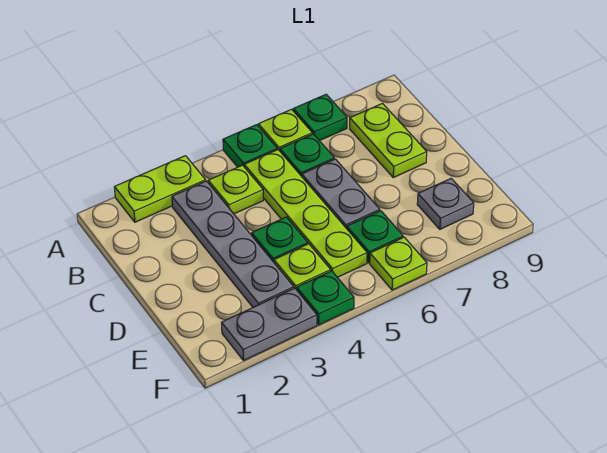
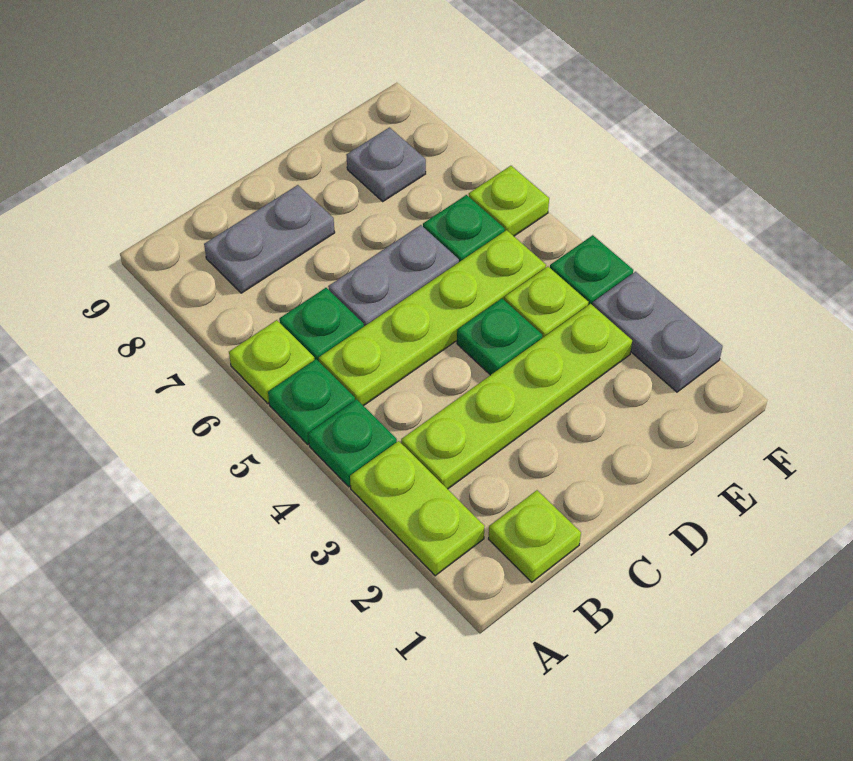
green 1x1 plate [293,94,347,141] -> green 1x1 plate moved to [308,399,397,487]
grey 1x4 plate [172,181,294,307] -> lime 1x4 plate [401,304,632,489]
lime 1x1 plate [208,165,263,214] -> lime 1x1 plate moved to [488,490,581,582]
lime 1x2 plate [350,104,427,178] -> grey 1x2 plate [204,185,335,293]

